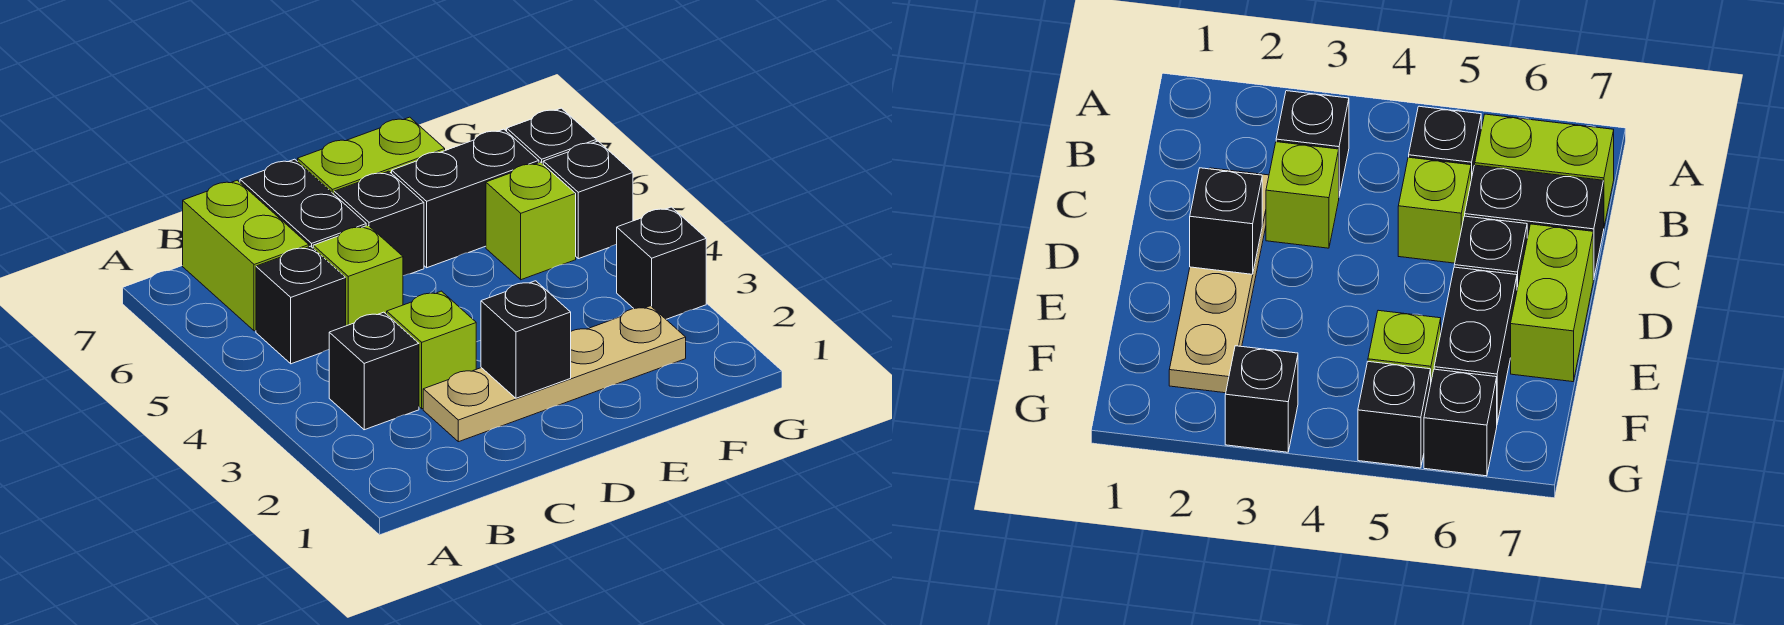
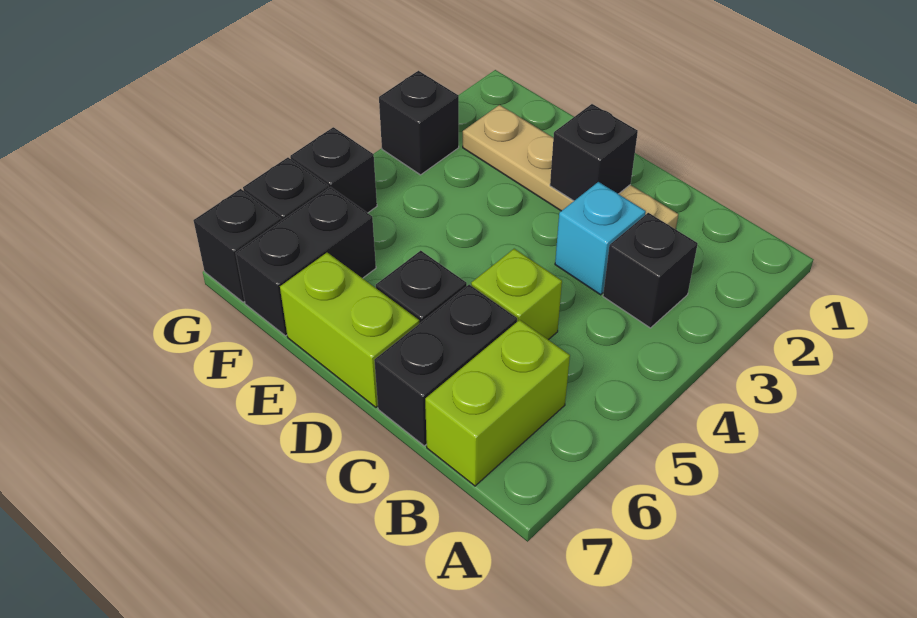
black 1x1 brick [256,246,346,364] -> black 1x1 brick moved to [193,189,281,302]
lime 1x1 brick [387,291,476,409] -> cyan 1x1 brick [555,182,646,295]
black 1x2 brick [392,129,539,268] -> black 1x2 brick turned to [236,187,376,336]
lime 1x1 brick [486,162,576,280] -> none

